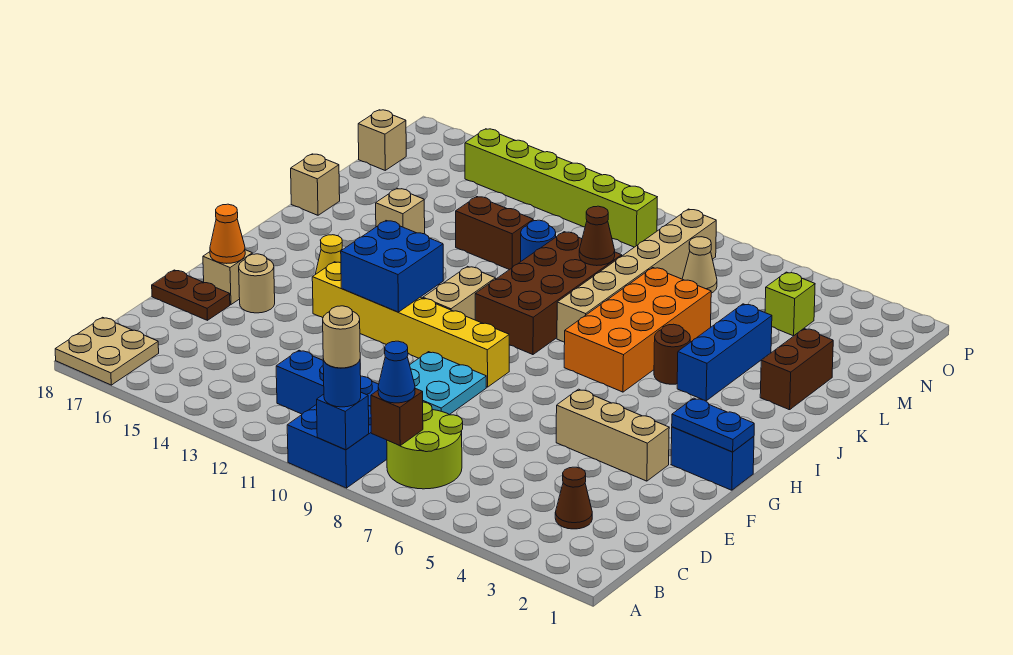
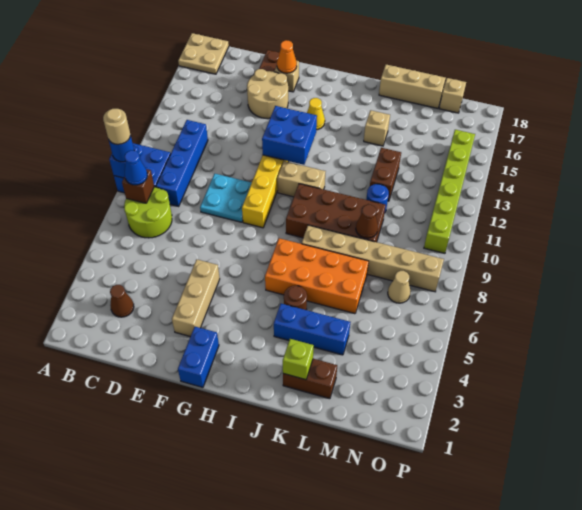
tan 1x1 round brick [239,254,275,313] -> tan 2x2 round brick [247,69,288,119]
blue 1x2 plate [672,398,754,452] -> none
tan 1x1 brick [291,154,340,215] -> tan 1x3 brick [379,65,445,108]
lime 1x1 brick [765,272,815,336] -> lime 1x1 brick moved to [283,339,314,380]

